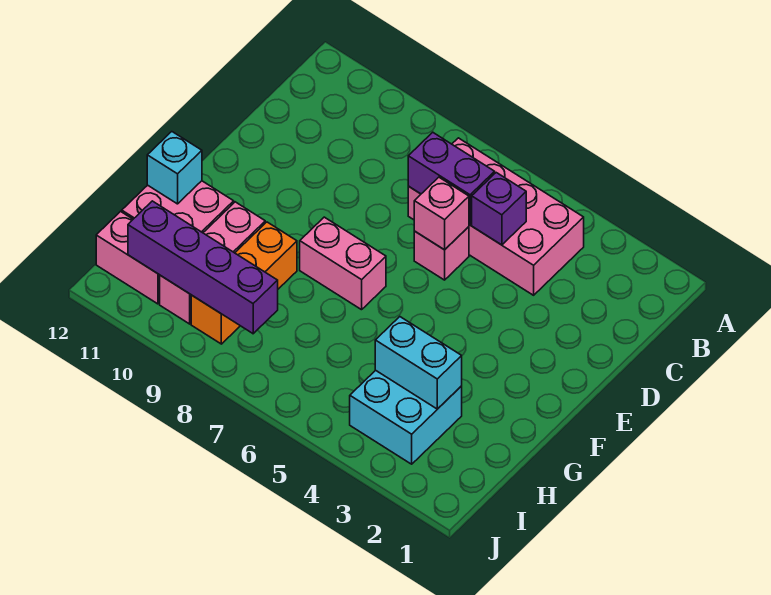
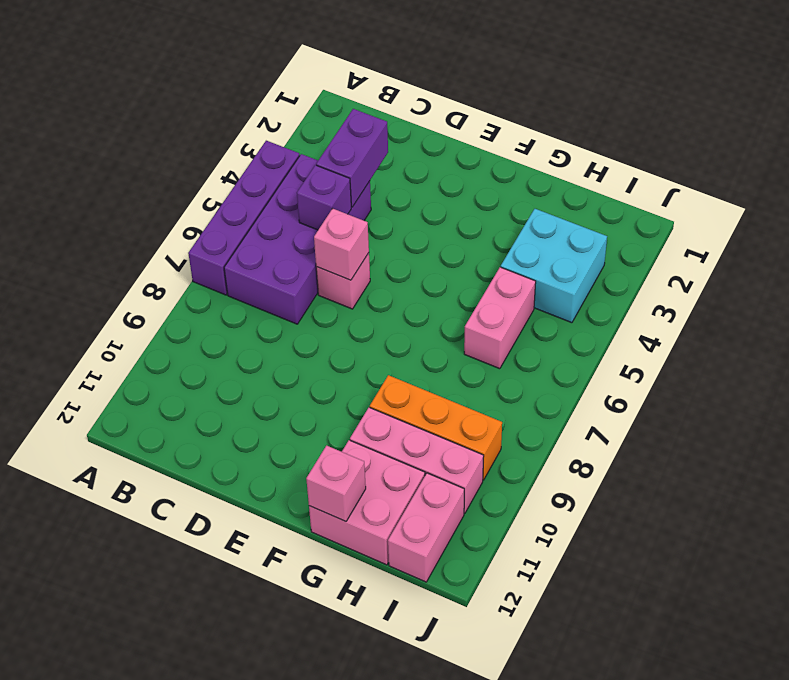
pink 2x4 brick [408,138,584,295] -> purple 2x4 brick [224,154,371,324]
purple 1x2 brick [408,132,495,225] -> purple 1x2 brick moved to [316,109,388,207]
pink 1x2 brick [300,217,386,310] -> pink 1x2 brick moved to [464,267,536,369]
cyan 1x1 brick [147,132,202,204] -> pink 1x1 brick [306,446,366,521]
cyan 1x2 brick [375,317,462,409] -> none
purple 1x4 brick [128,201,278,334] -> purple 1x4 brick moved to [188,141,299,295]

